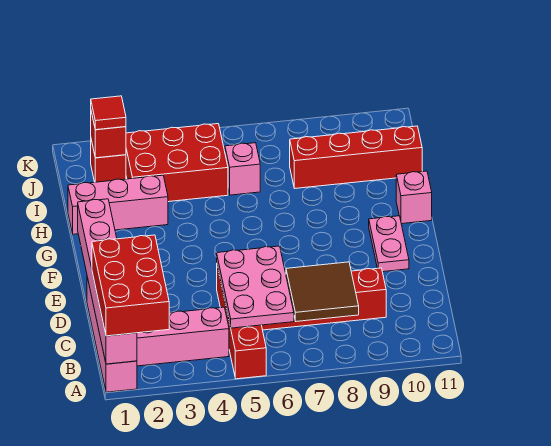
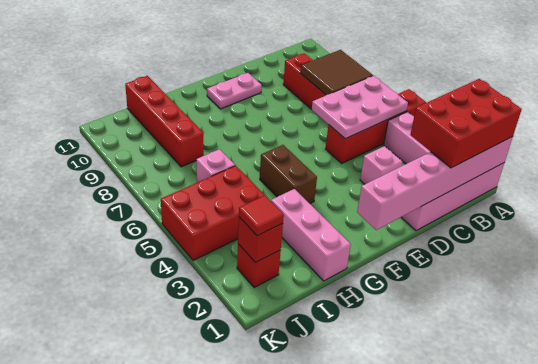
none -> brown 1x2 brick [260,145,317,203]
pink 1x1 brick [396,171,432,224] -> pink 1x1 brick moved to [360,146,403,184]
red 2x3 brick [126,124,228,202] -> red 2x3 brick turned to [161,166,264,261]

